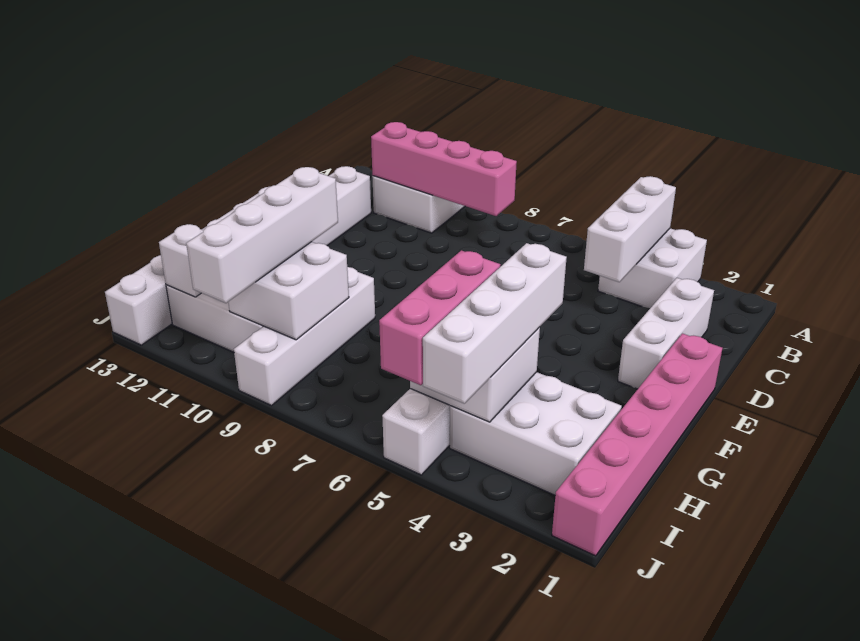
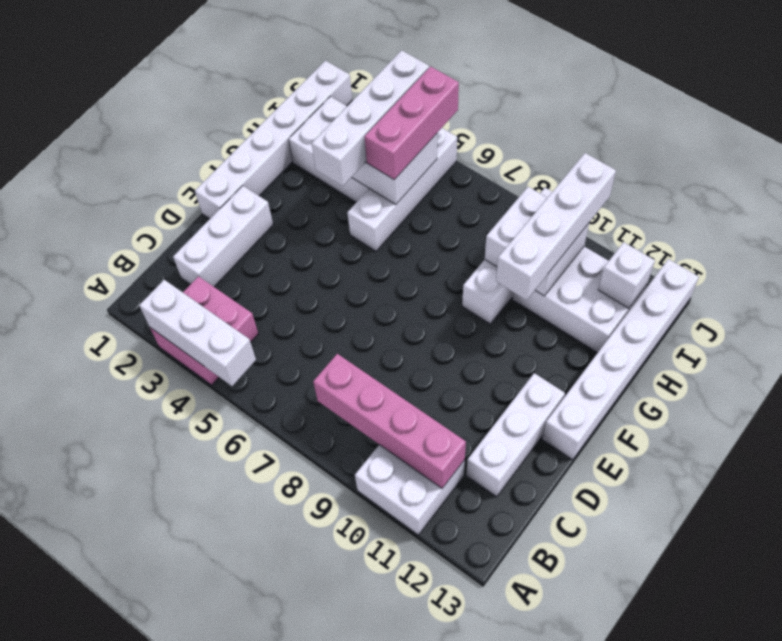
white 2x2 brick [598,228,707,308] -> pink 2x2 brick [150,276,258,385]
white 1x3 brick [584,176,676,282] -> white 1x3 brick turned to [139,280,256,386]
pink 1x6 brick [552,334,723,556] -> white 1x6 brick [195,61,352,219]

